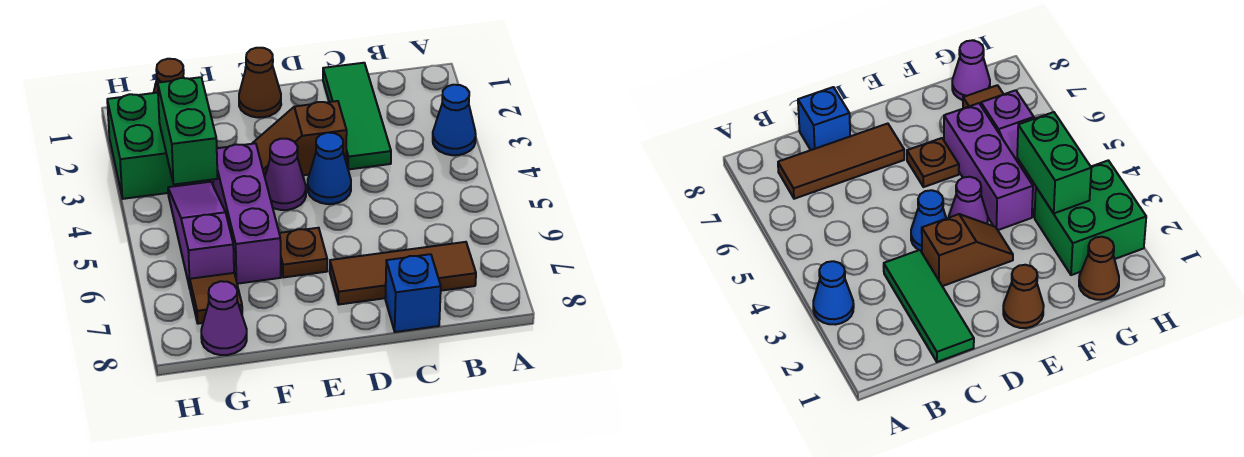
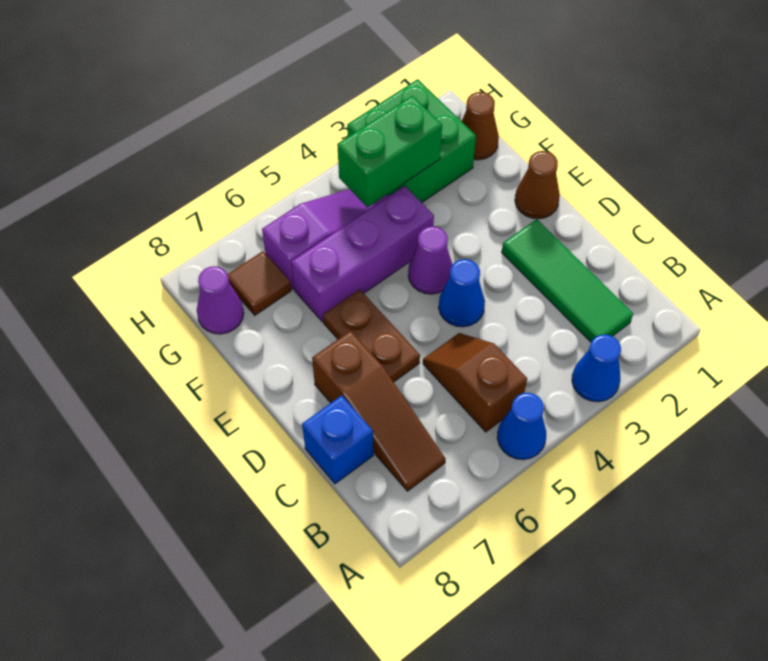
none -> blue 1x1 cone [497,393,546,460]
brown 1x3 tile [330,242,476,304] -> brown 1x3 slope [312,331,446,491]
green 1x3 tile [323,63,391,169] -> green 1x3 tile turned to [502,219,633,342]
brown 1x2 slope [252,101,347,176] -> brown 1x2 slope moved to [423,333,527,432]
brown 1x1 plate [279,228,327,278] -> brown 1x2 plate [323,289,420,382]

